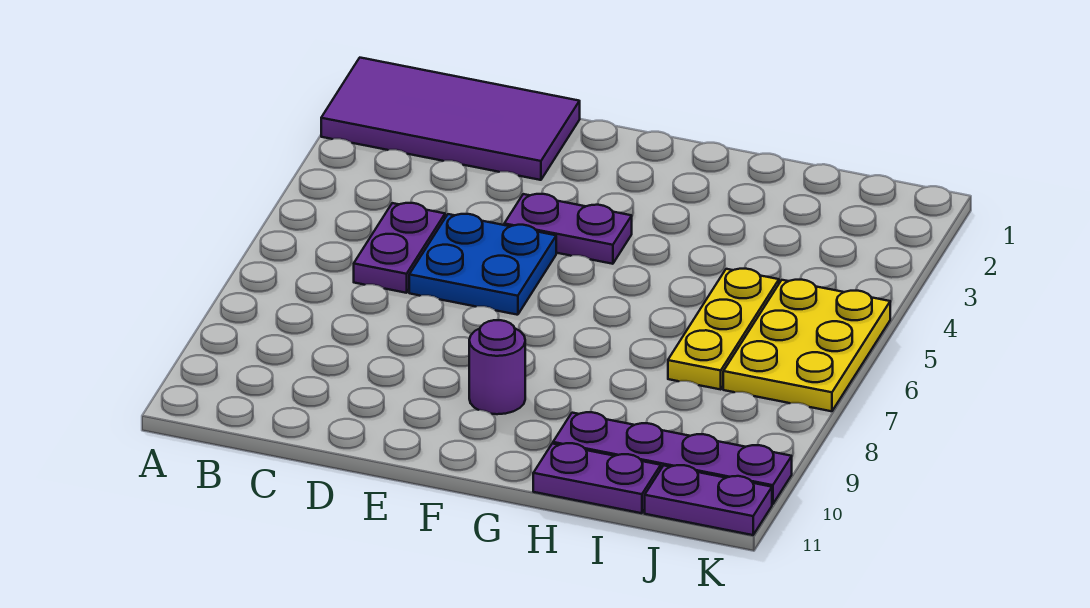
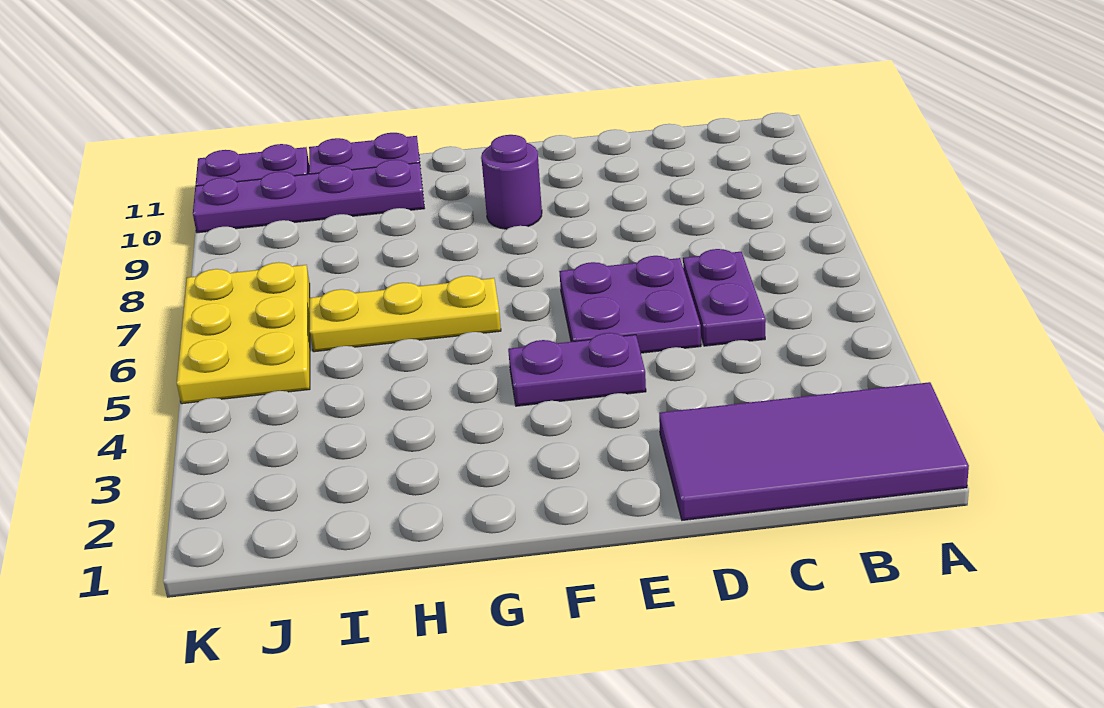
blue 2x2 plate [409,214,556,315] -> purple 2x2 plate [559,256,701,353]
yellow 1x3 plate [668,269,779,389] -> yellow 1x3 plate turned to [310,276,501,352]

